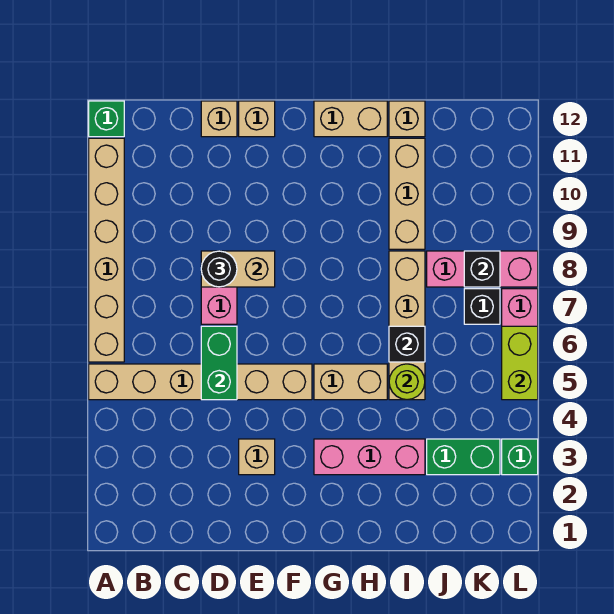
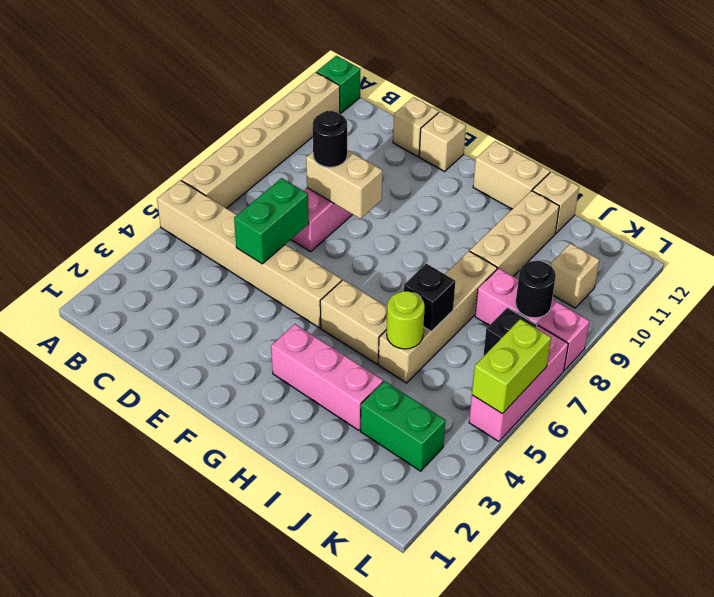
tan 1x1 brick [239,439,275,475] -> tan 1x1 brick moved to [551,243,599,308]
black 1x1 brick [464,251,500,287] -> black 1x1 round brick [515,261,556,318]
green 1x1 brick [502,439,538,475] -> none

